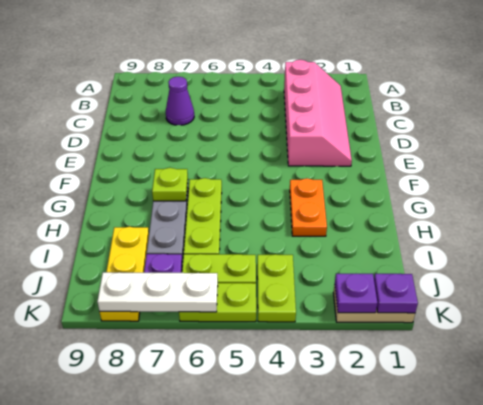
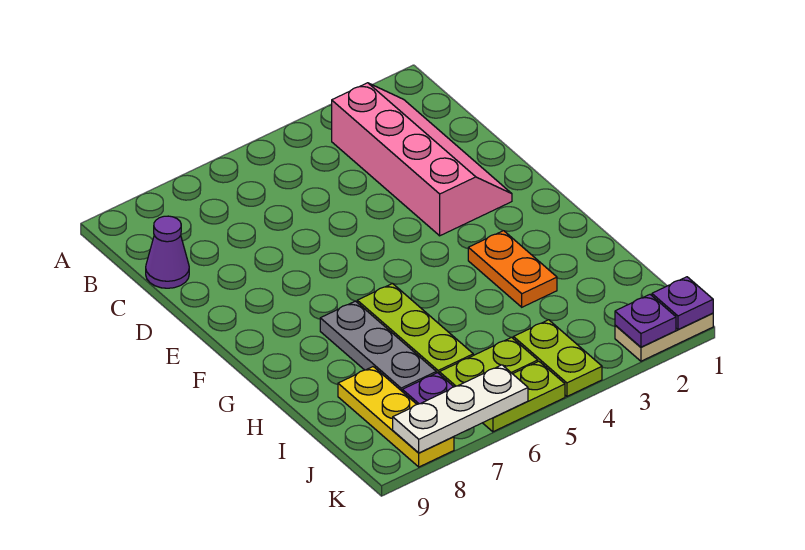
purple 1x1 cone [166,77,194,125] -> purple 1x1 cone moved to [146,216,189,288]
lime 1x1 plate [152,168,188,201] -> none

